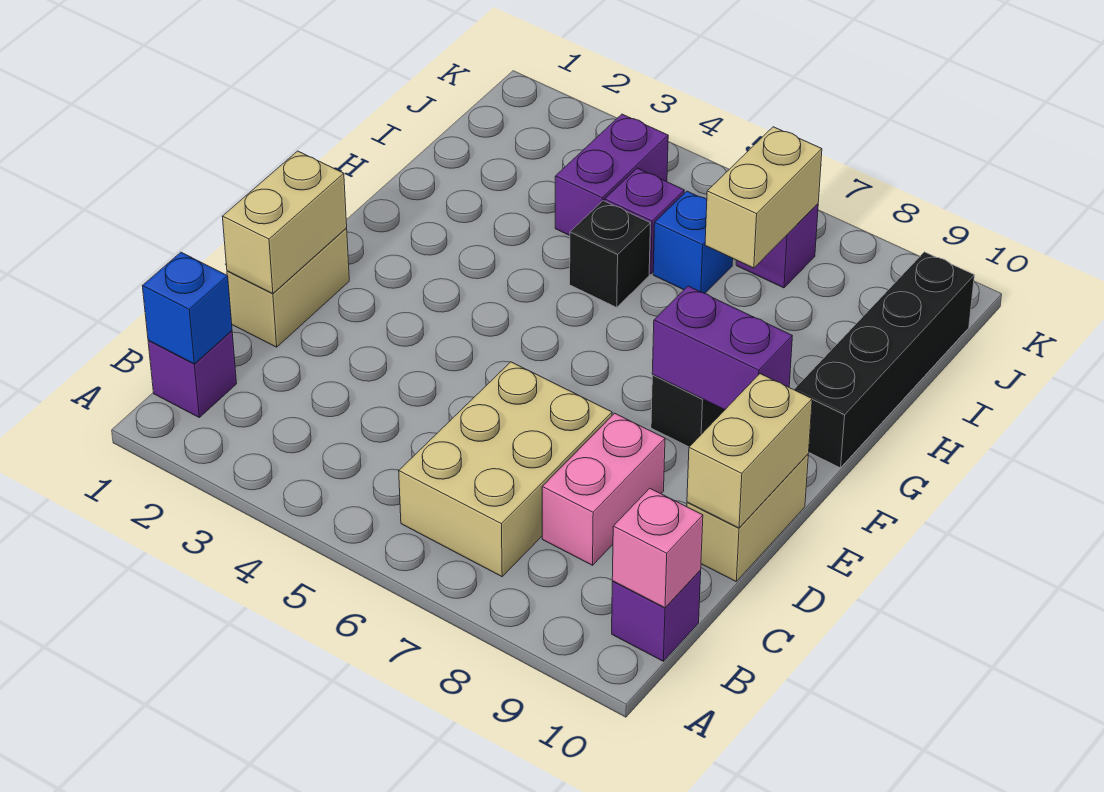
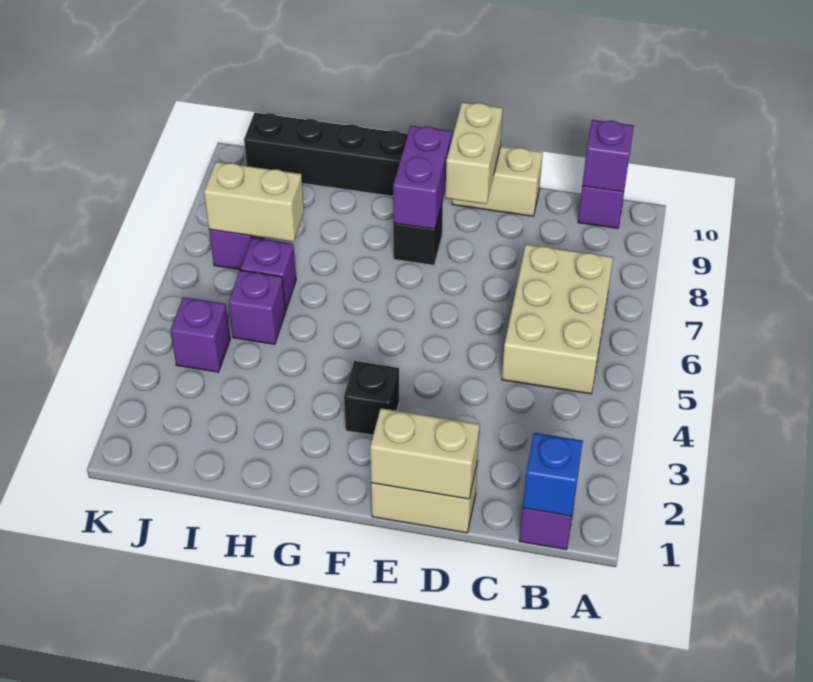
tan 2x3 brick [399,362,612,577] -> tan 2x3 brick turned to [502,244,613,394]
pink 1x1 brick [612,488,703,608] -> purple 1x1 brick [582,120,634,192]
pink 1x2 brick [542,413,665,565] -> none
tan 1x2 brick [687,374,812,528] -> tan 1x2 brick turned to [445,102,503,204]
black 1x1 brick [570,201,651,307] -> black 1x1 brick moved to [344,361,399,435]
purple 1x2 brick [555,114,668,236] -> purple 1x1 brick [170,297,230,372]
blue 1x1 brick [653,191,733,293] -> purple 1x1 brick [241,238,296,311]

